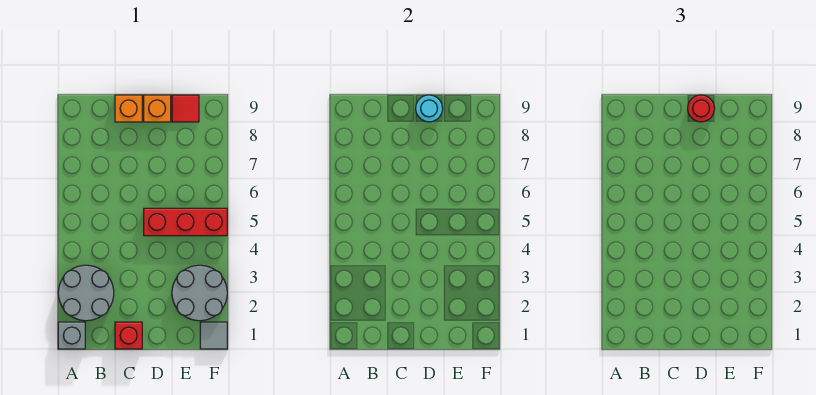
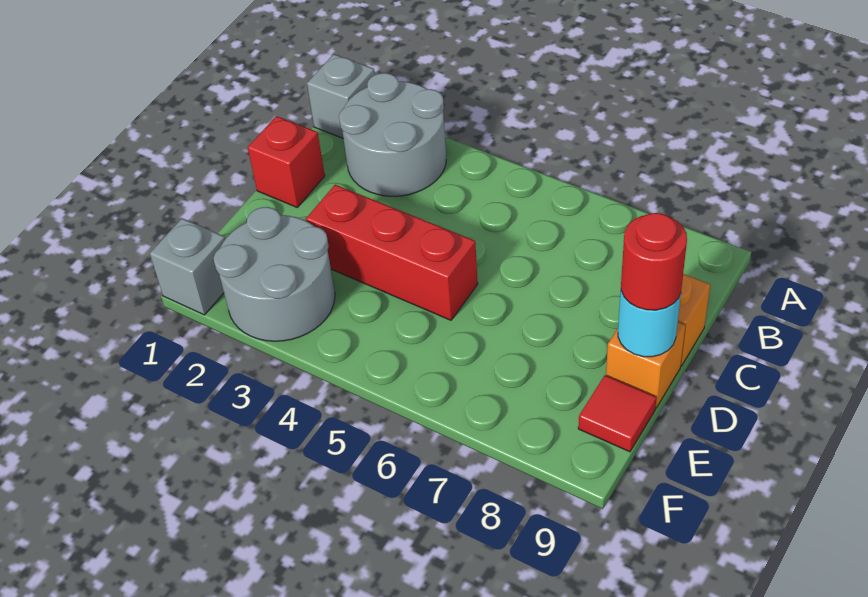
red 1x3 brick [144,208,227,236] -> red 1x3 brick turned to [306,185,478,320]
grey 1x1 tile [200,322,227,349] -> grey 1x1 brick [150,218,225,315]

